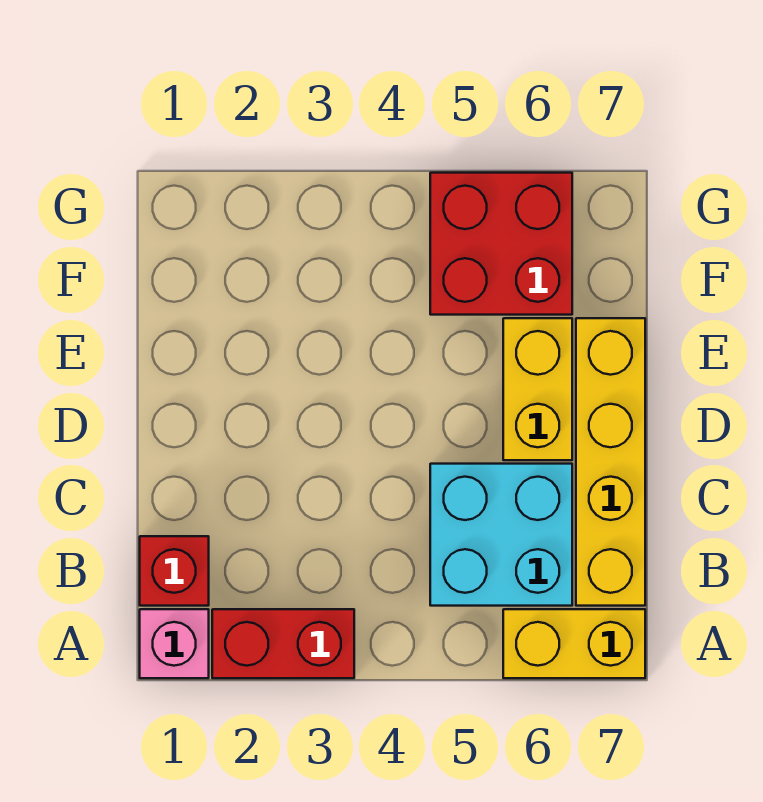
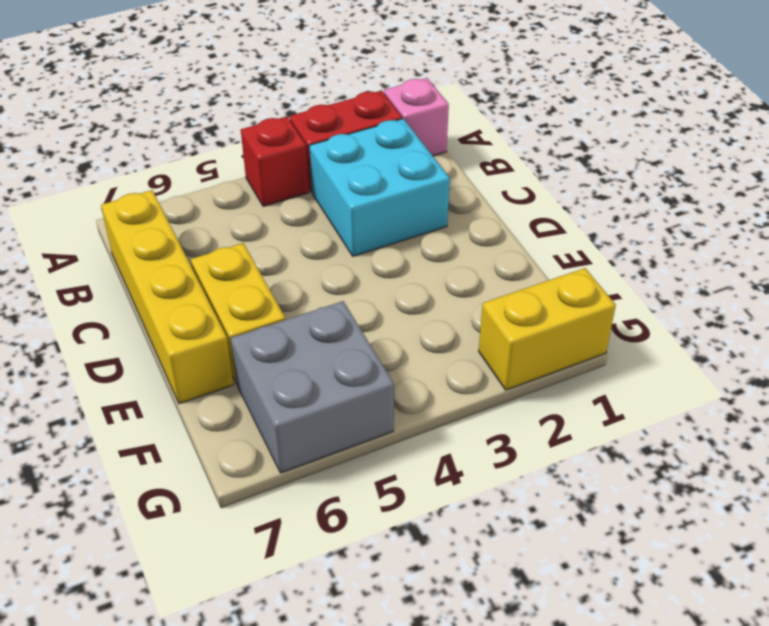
yellow 1x2 brick [503,609,645,678] -> yellow 1x2 brick moved to [479,268,616,390]
red 1x1 brick [140,536,209,606] -> red 1x1 brick moved to [241,117,309,206]
cyan 2x2 brick [430,464,572,606] -> cyan 2x2 brick moved to [309,119,450,256]
red 2x2 brick [430,173,572,315] -> grey 2x2 brick [231,301,394,473]

